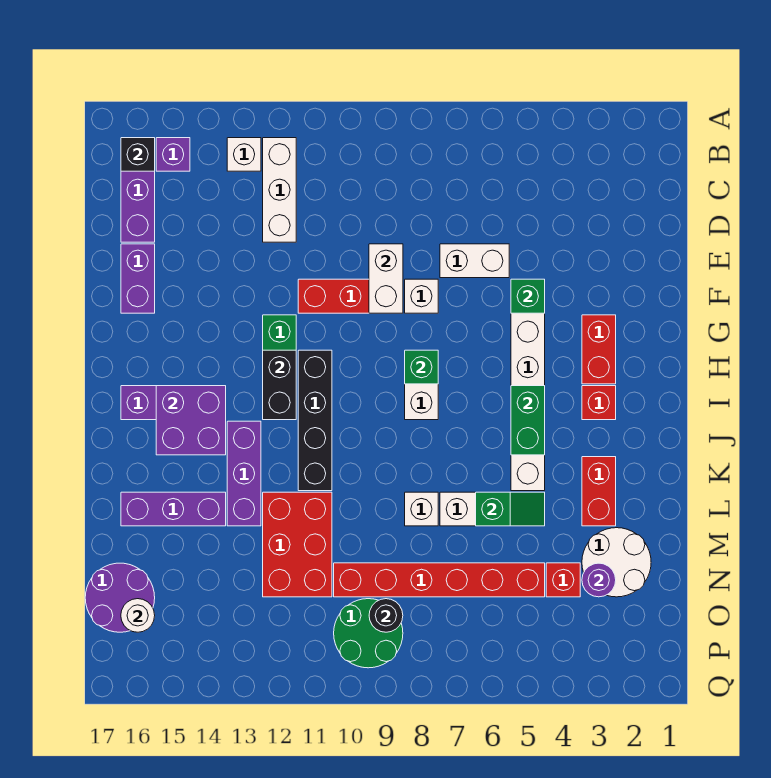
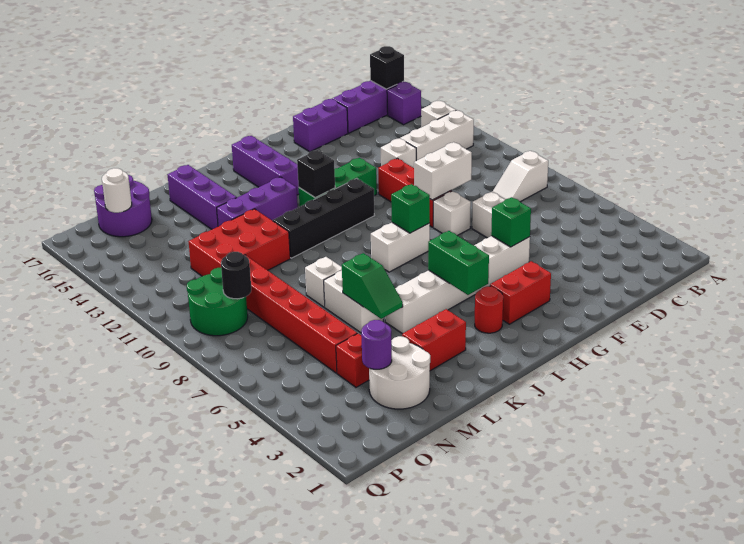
none -> white 1x2 slope [492,151,548,202]
none -> white 1x1 brick [381,138,416,168]
black 1x2 brick [263,350,296,420] -> black 1x1 brick [297,150,335,198]
red 1x1 brick [582,386,616,420] -> red 1x1 round brick [475,286,503,333]
green 1x2 brick [511,386,545,455] -> green 1x2 brick turned to [428,231,489,295]
purple 2x2 brick [156,386,226,455] -> none

